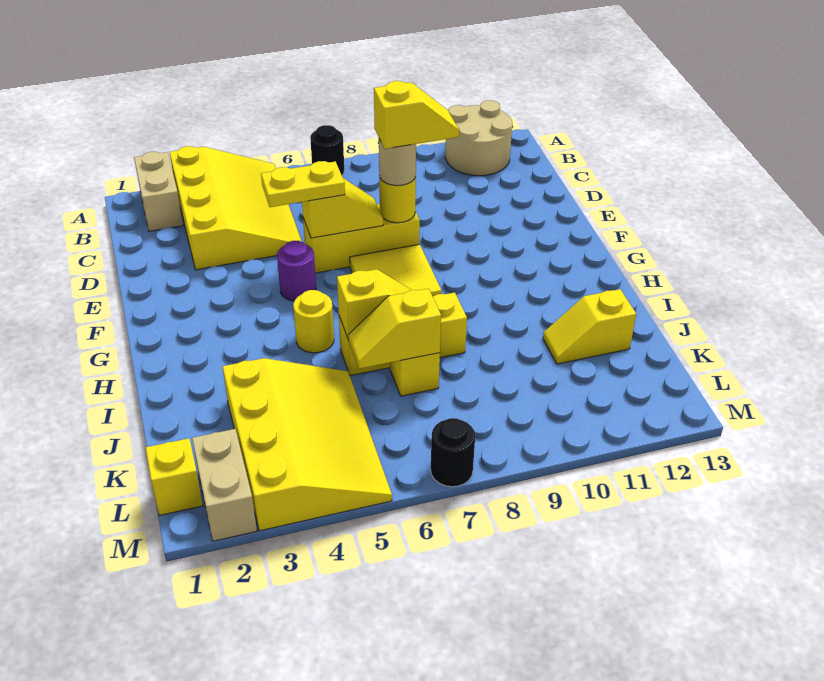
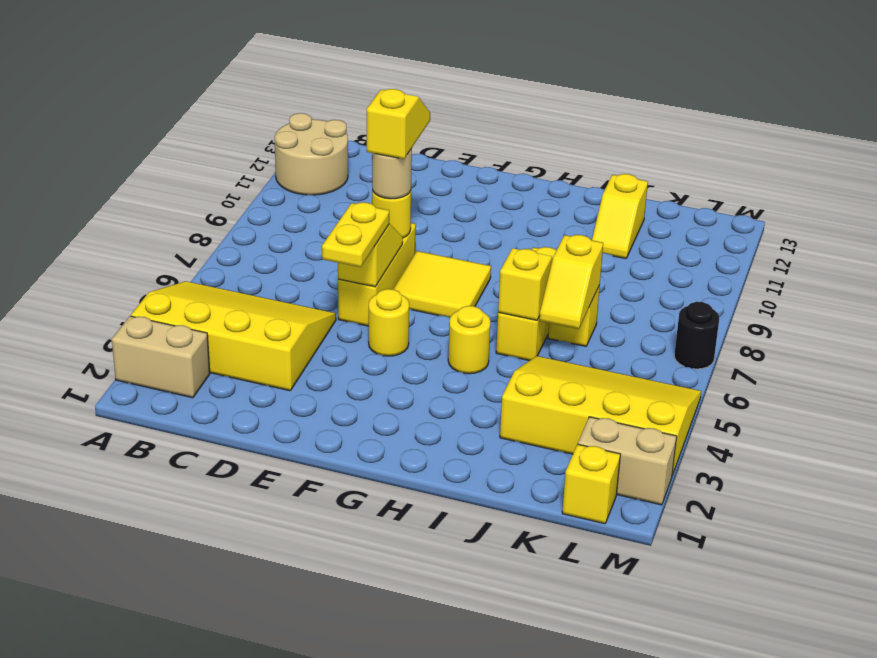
black 1x1 round brick [310,125,344,175] -> none
purple 1x1 round brick [277,241,316,301] -> yellow 1x1 round brick [369,289,409,356]

